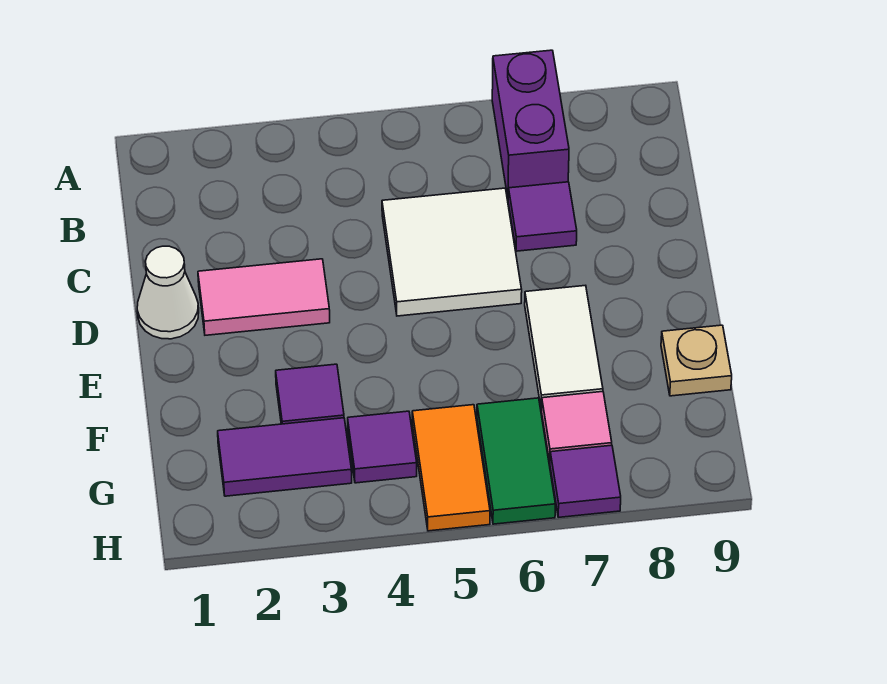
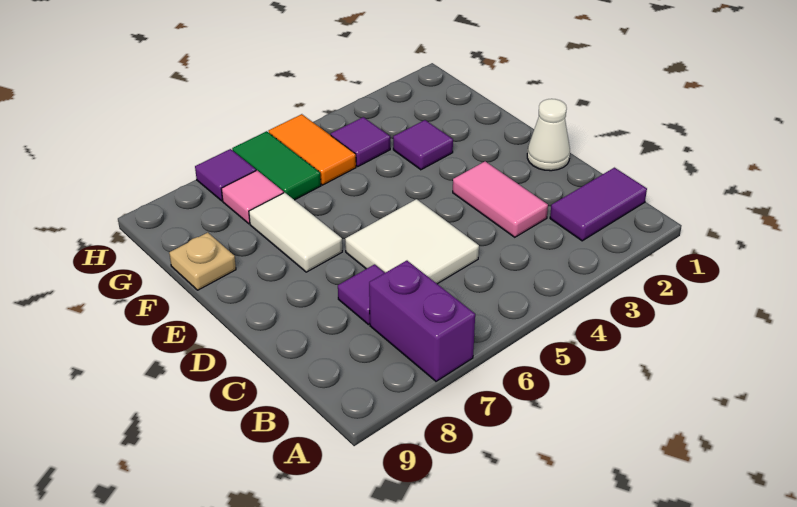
pink 1x2 tile [198,259,330,335] -> pink 1x2 tile turned to [453,161,548,237]
purple 1x2 tile [218,418,352,496] -> purple 1x2 tile moved to [550,168,647,241]

